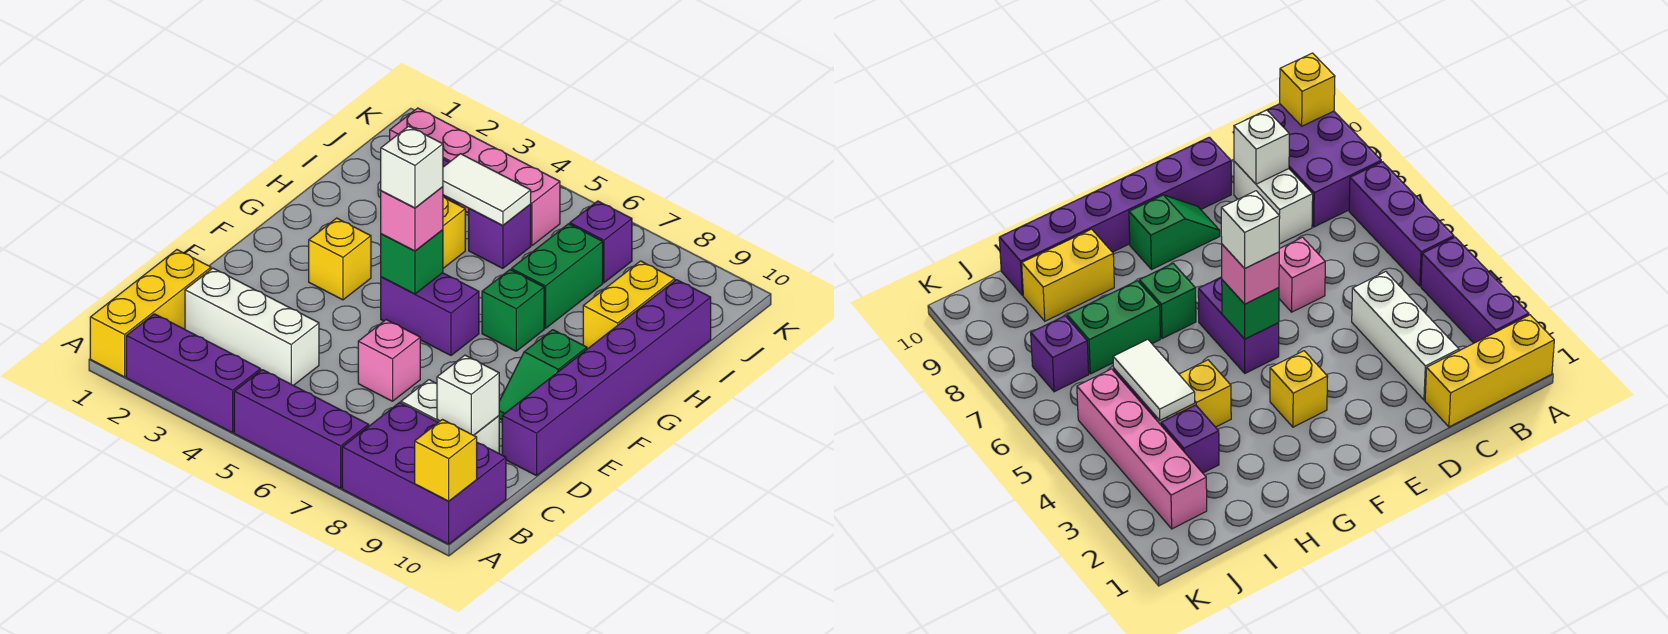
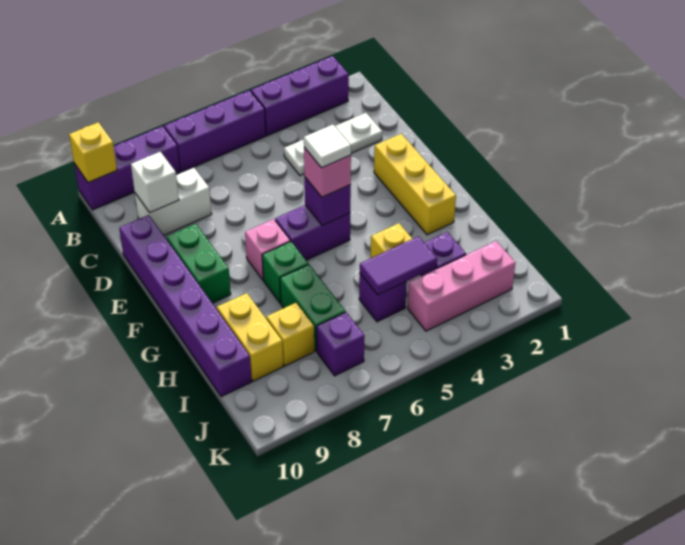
yellow 1x3 brick [90,250,211,377] -> yellow 1x3 brick moved to [374,134,456,235]
purple 2x3 brick [342,402,506,544] -> purple 1x3 brick [74,126,180,210]
white 1x3 brick [185,268,319,385] -> white 1x3 plate [284,113,382,176]
pink 1x1 brick [358,320,420,401] -> pink 1x1 brick moved to [245,219,290,280]
green 1x2 slope [499,330,587,420] -> green 1x2 brick [166,224,231,303]
yellow 1x1 brick [309,218,371,300] -> yellow 1x1 brick moved to [266,303,314,366]
green 1x1 brick [381,230,443,294] -> purple 1x1 brick [305,177,351,226]
white 1x1 brick [381,126,443,208] -> white 1x1 tile [304,124,351,168]
white 1x2 tile [443,154,531,225] -> purple 1x2 tile [360,236,437,295]
pink 1x4 brick [390,108,560,245] -> pink 1x3 brick [408,241,515,331]

